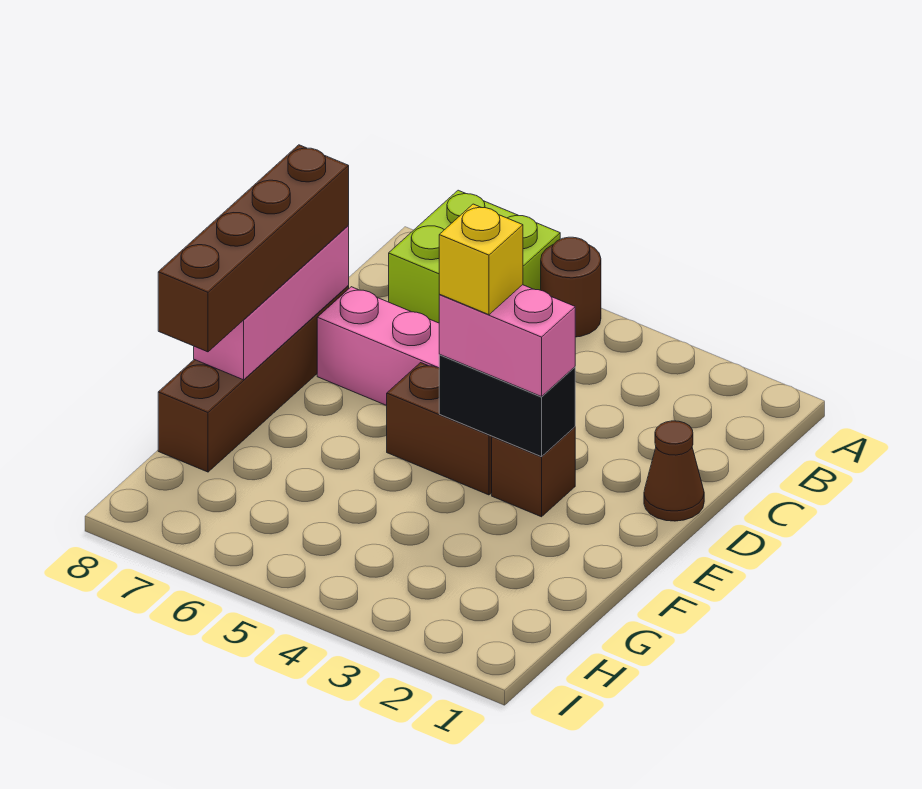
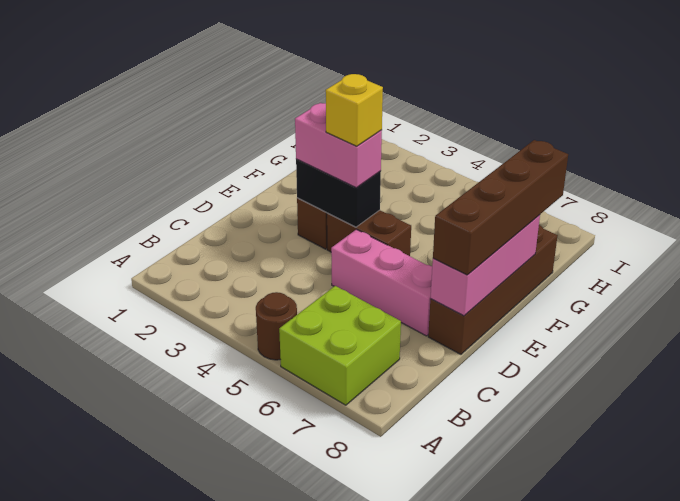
brown 1x1 cone [644,421,704,521] -> none

